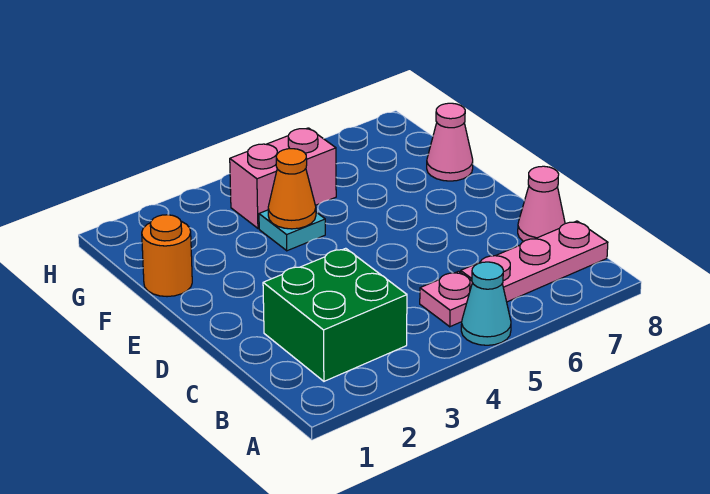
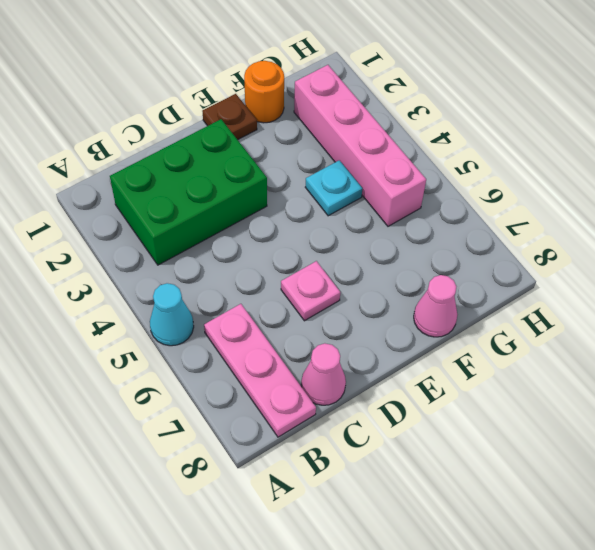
green 2x2 brick [263,248,407,381] -> green 2x3 brick [110,119,267,265]
pink 1x1 plate [420,271,472,327] -> pink 1x1 plate moved to [281,261,340,321]
none -> brown 1x1 plate [202,94,257,140]
orange 1x1 cone [268,149,316,229] -> none
pink 1x2 brick [230,128,336,228] -> pink 1x4 brick [294,65,426,226]

